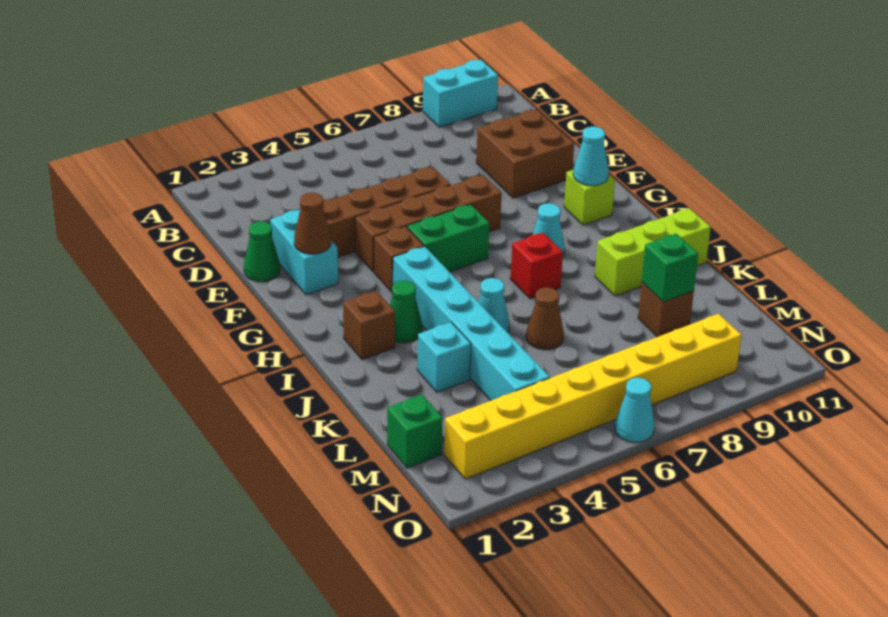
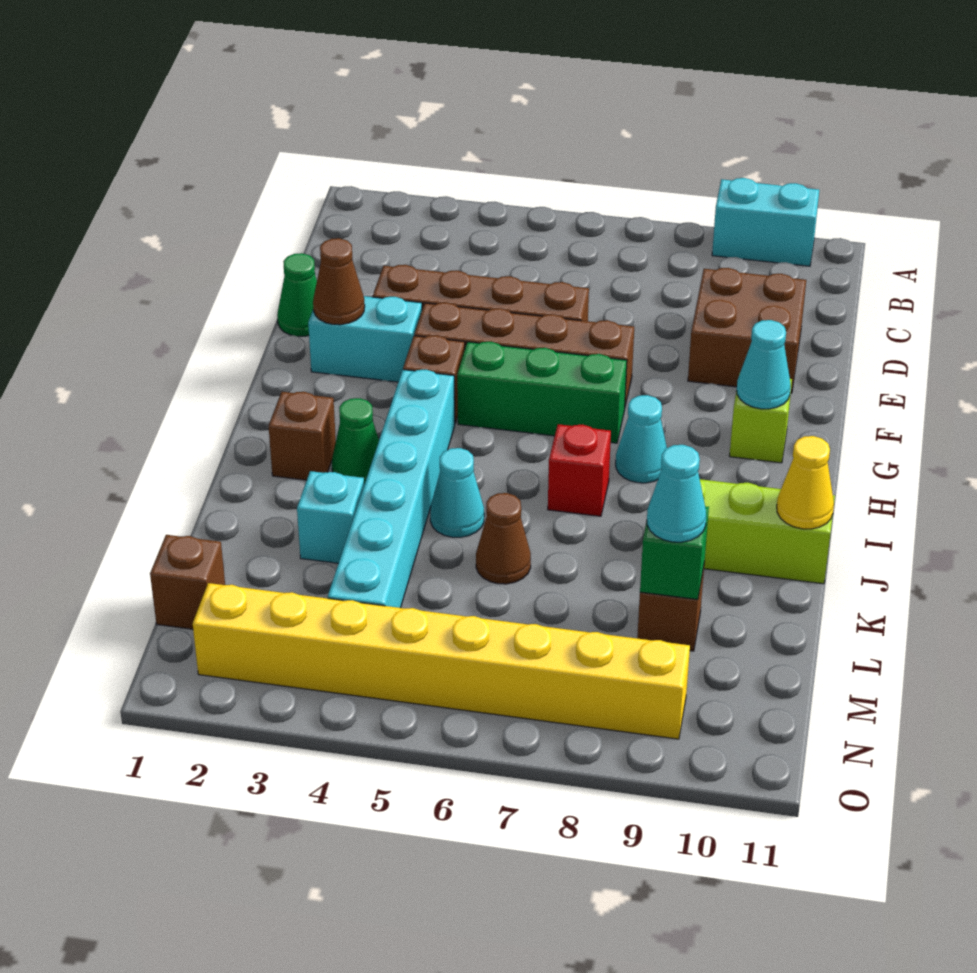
cyan 1x2 brick [270,210,338,295] -> cyan 1x2 brick turned to [308,296,422,382]
green 1x2 brick [407,204,489,272] -> green 1x3 brick [457,342,627,443]
none -> yellow 1x1 cone [777,436,834,529]
green 1x1 brick [387,395,443,468] -> brown 1x1 brick [150,535,225,629]
cyan 1x1 cone [615,377,655,443] -> cyan 1x1 cone moved to [647,445,706,542]

